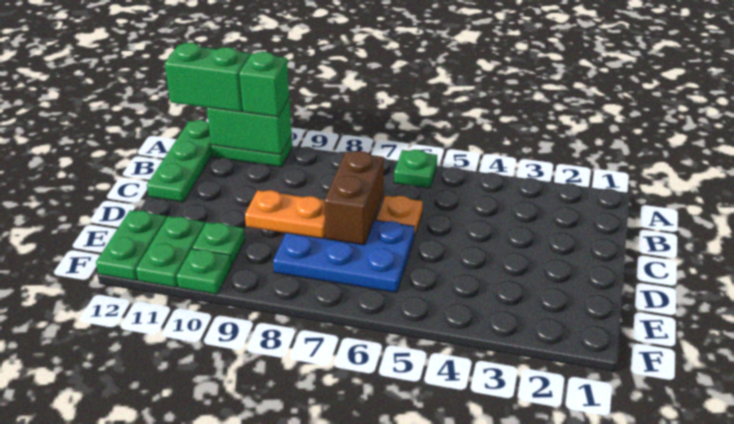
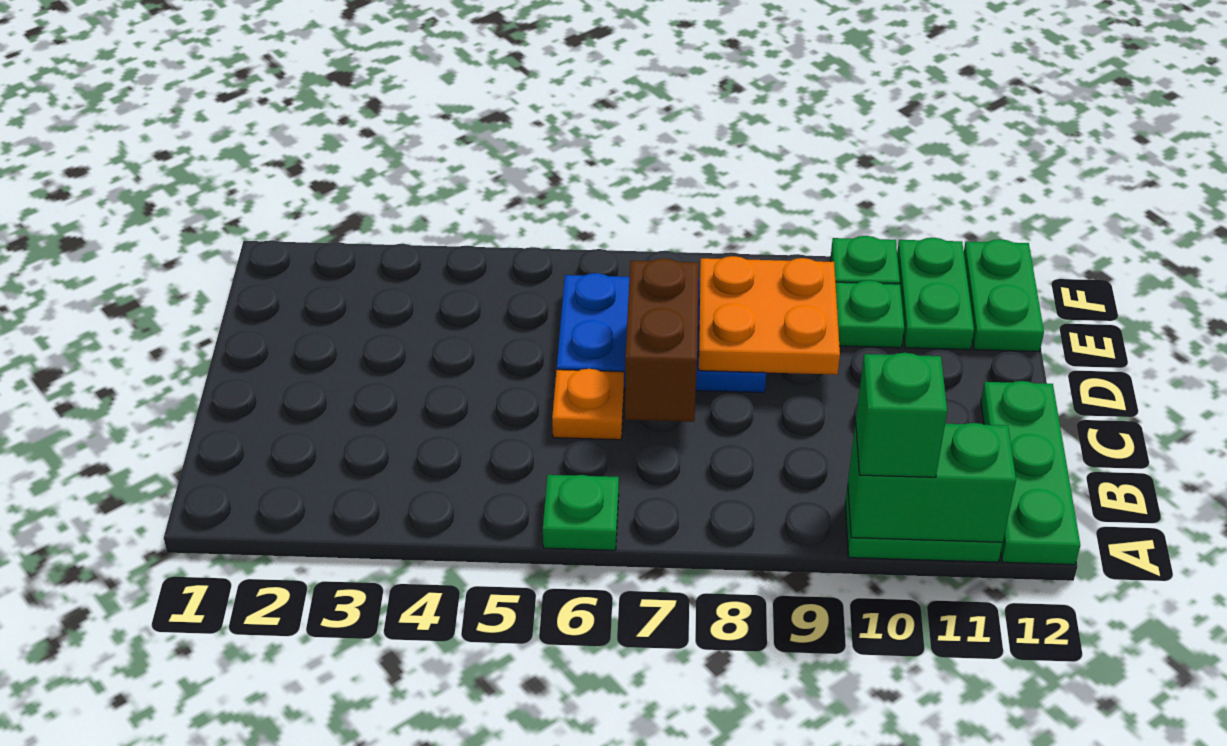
green 1x2 brick [165,43,250,112] -> none
orange 1x2 plate [245,190,326,239] -> orange 2x2 plate [699,256,840,375]

